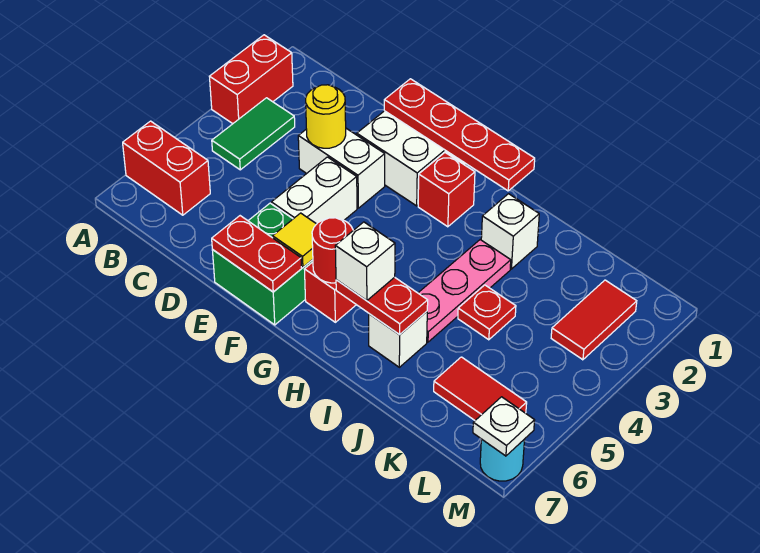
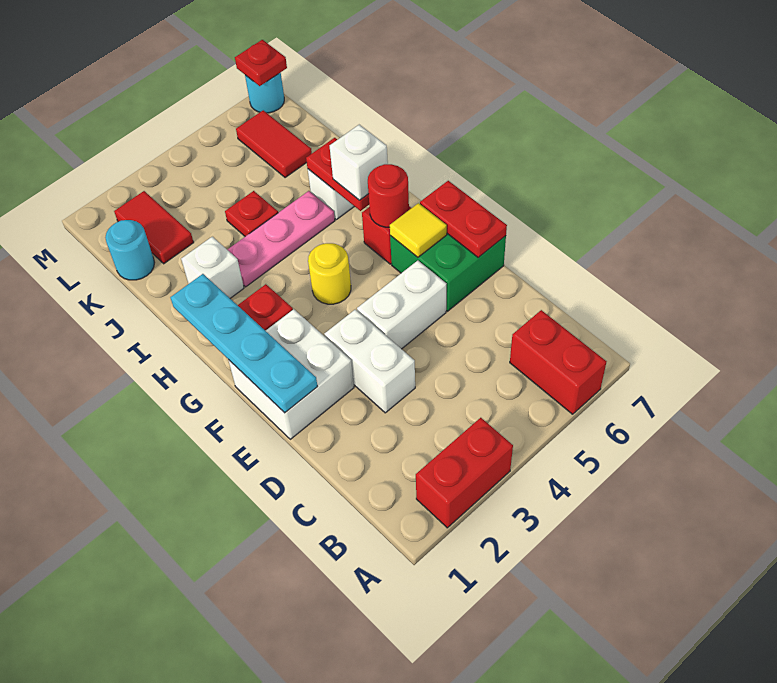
green 1x2 tile [212,98,295,170] -> none
yellow 1x1 round brick [306,85,346,148] -> yellow 1x1 round brick moved to [308,243,351,304]
red 1x4 plate [384,79,535,191] -> cyan 1x4 plate [170,274,318,413]
none -> cyan 1x1 round brick [105,220,155,280]
red 1x2 tile [551,280,637,360] -> red 1x2 tile turned to [114,191,194,264]
white 1x1 plate [473,397,535,456] -> red 1x1 plate [235,40,287,86]

